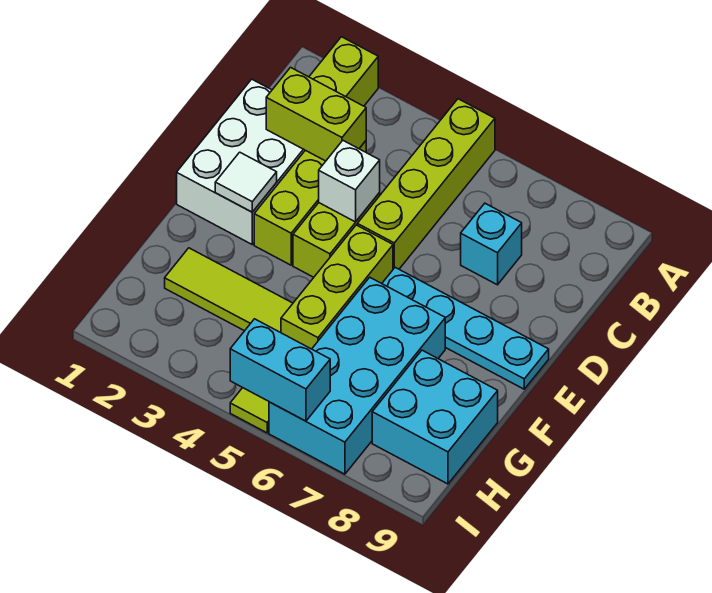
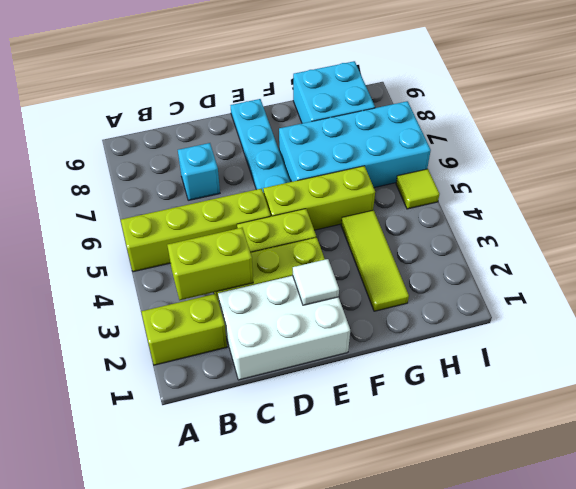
lime 1x2 brick [266,67,366,161] -> lime 1x2 brick turned to [167,228,253,300]
white 1x1 brick [319,141,380,222] -> none
cyan 1x2 brick [230,319,330,421] -> none

